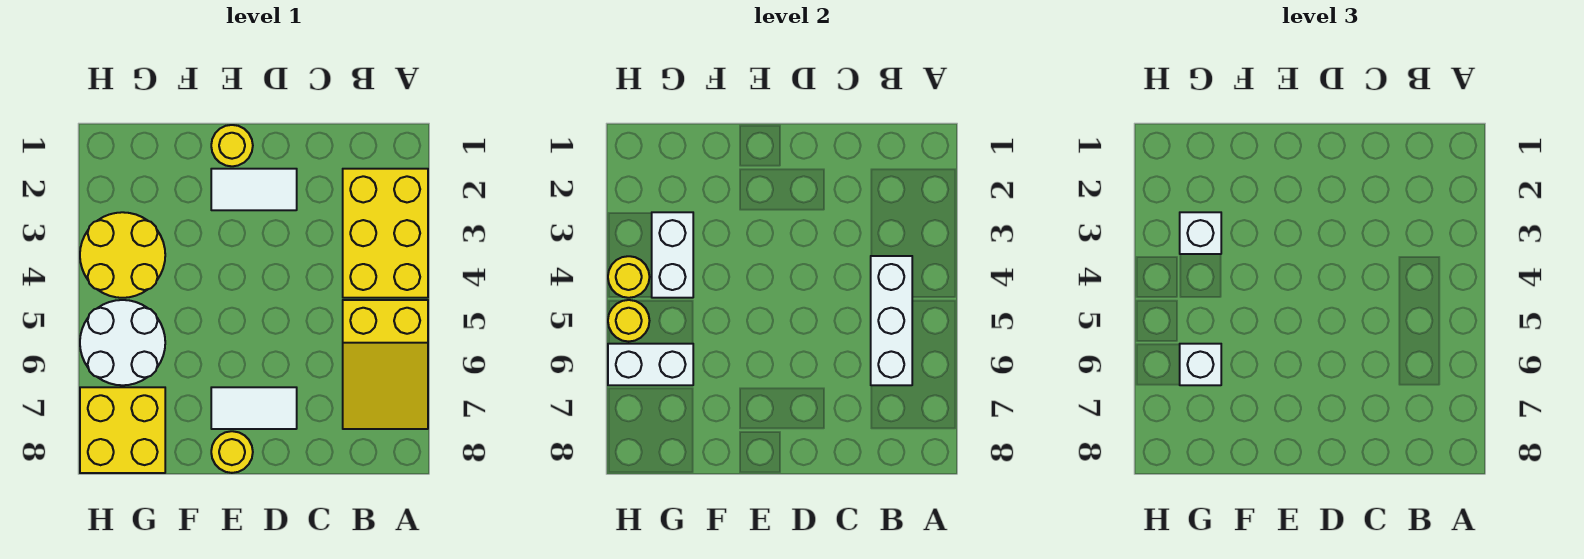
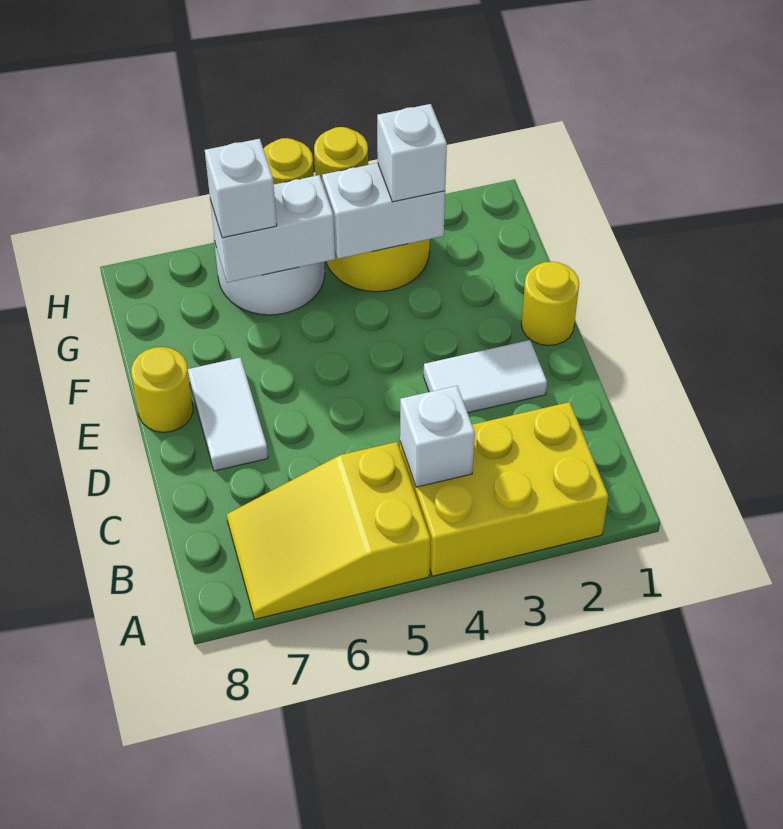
white 1x3 brick [871,256,912,385] -> white 1x1 brick [400,386,475,487]
white 1x2 tile [211,169,297,210] -> white 1x2 tile turned to [424,340,547,413]
white 1x2 brick [608,344,693,385] -> white 1x2 brick turned to [210,175,335,283]
yellow 2x2 brick [80,387,165,473] -> none

